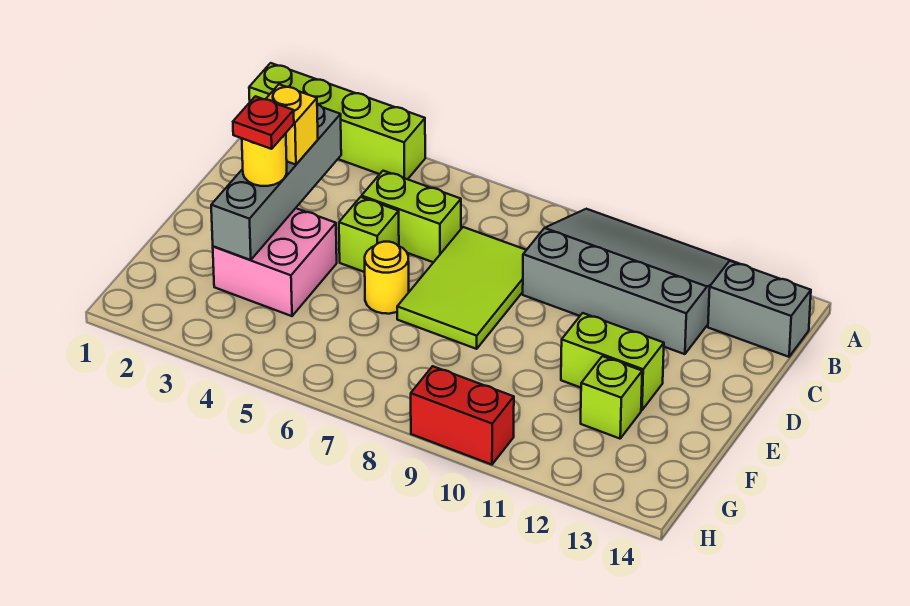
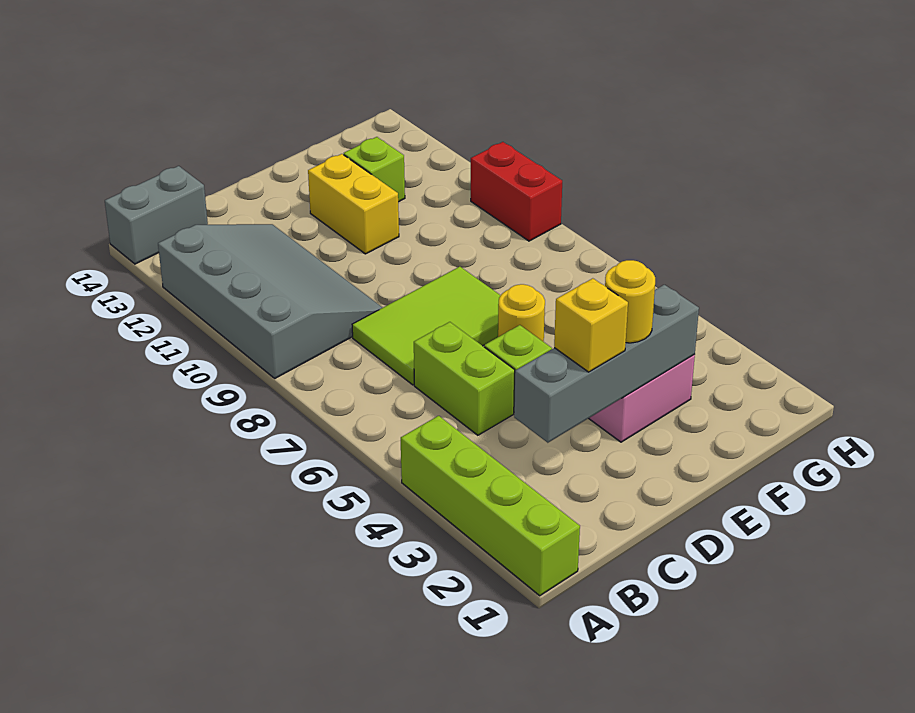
grey 3x4 slope [523,209,739,354] -> grey 3x4 slope turned to [158,224,383,378]
grey 1x2 brick [708,261,811,357] -> grey 1x2 brick turned to [105,166,208,264]
red 1x1 plate [233,96,294,149] -> none
lime 1x2 brick [561,313,664,410] -> yellow 1x2 brick [308,154,399,254]

